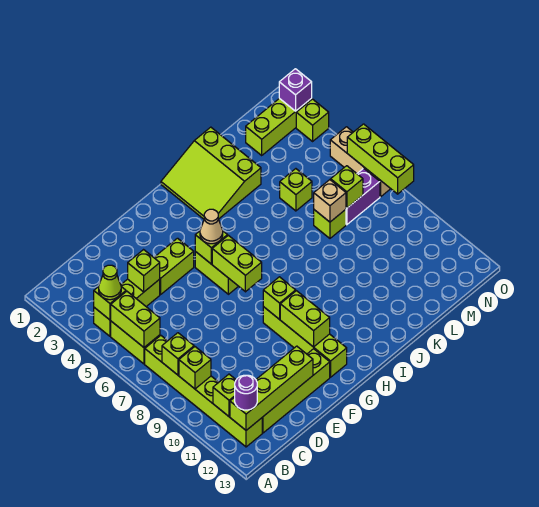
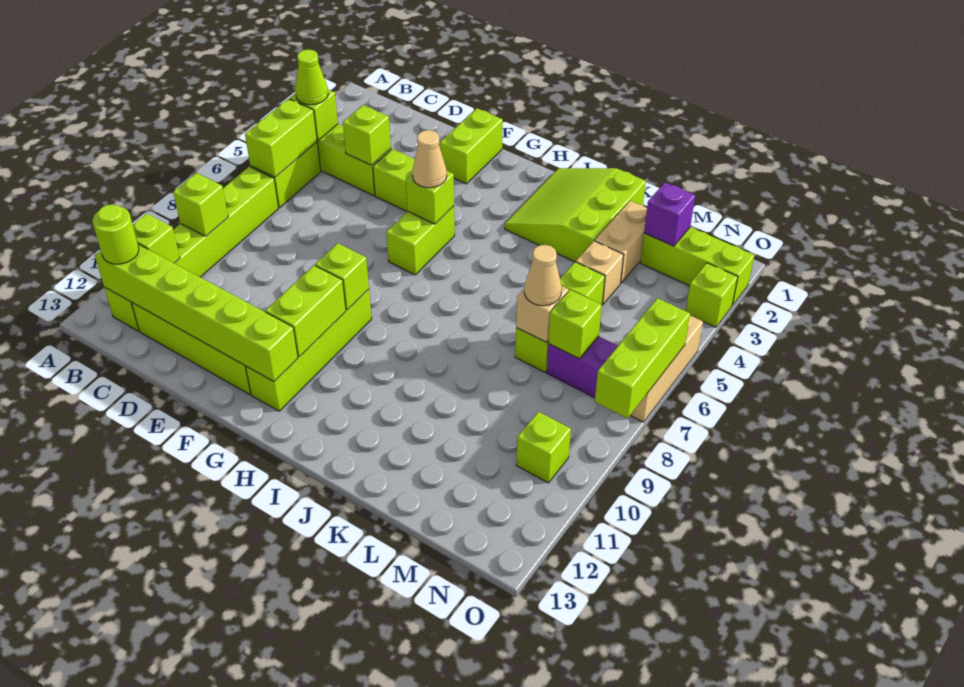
lime 1x1 brick [162,333,194,375] -> lime 1x1 brick moved to [516,412,571,483]
lime 1x4 brick [230,346,313,430] -> lime 1x6 brick [95,244,298,382]
purple 1x1 round brick [235,375,257,410] -> lime 1x1 round brick [93,204,139,264]
lime 1x2 brick [212,235,262,292] -> lime 1x2 brick moved to [440,108,503,184]
none -> tan 1x2 brick [595,201,647,283]
none -> tan 1x1 brick [576,241,623,304]
none -> tan 1x1 cone [524,245,562,306]
purple 1x1 brick [279,69,312,111] -> purple 1x1 brick moved to [644,182,695,246]

